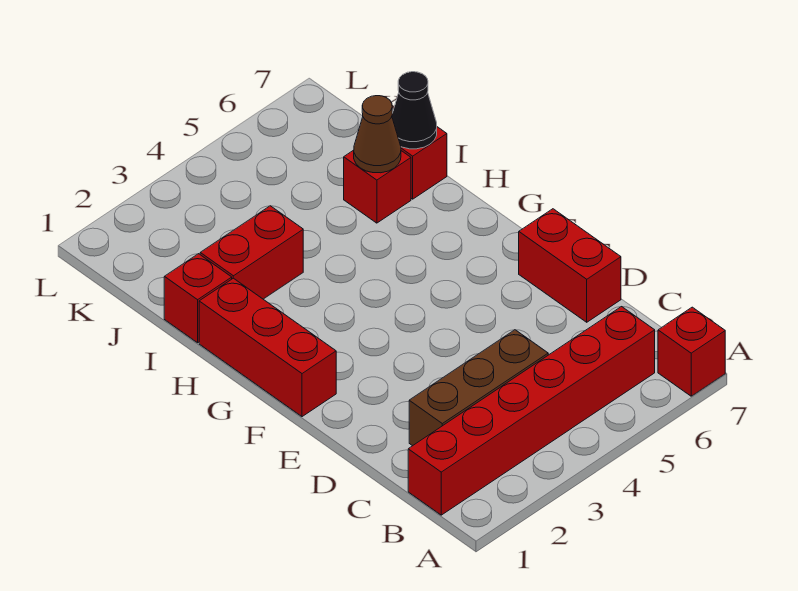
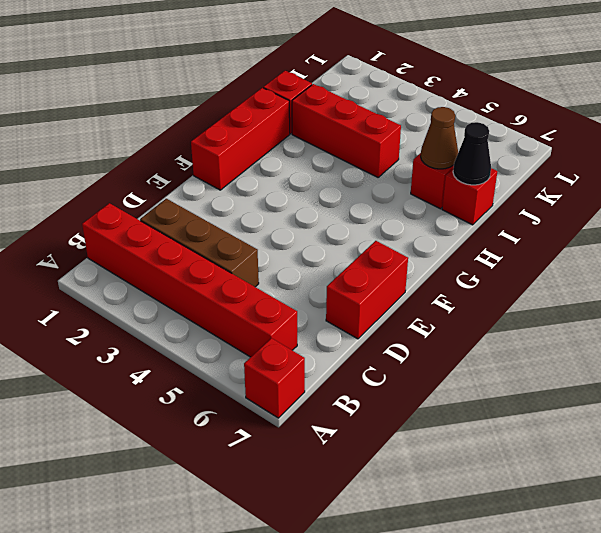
red 1x2 brick [200,206,303,299] -> red 1x3 brick [292,84,401,177]

